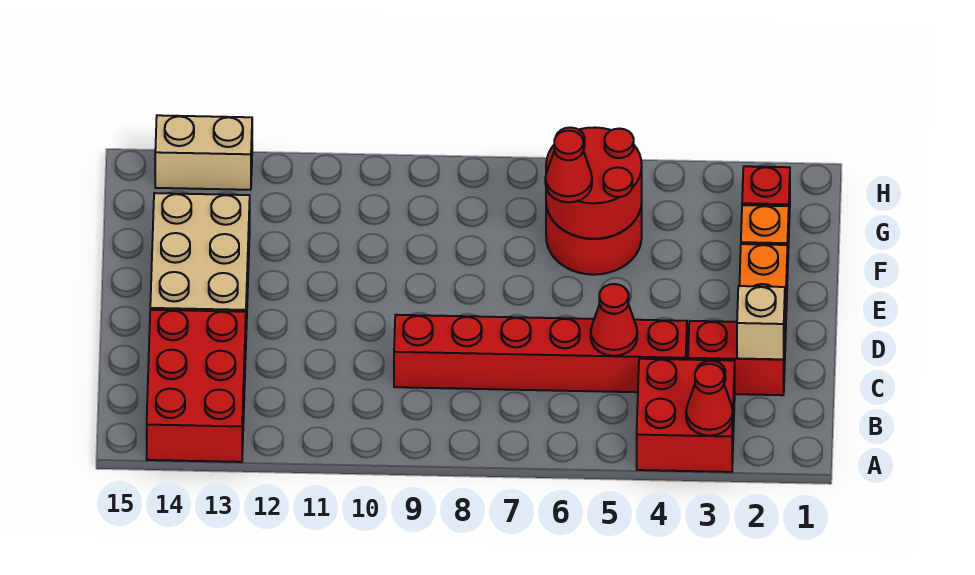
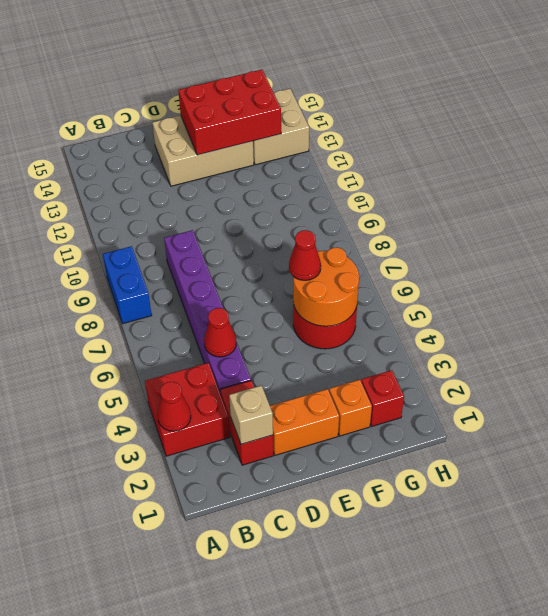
none -> blue 1x2 brick [103,246,152,324]
red 2x3 brick [147,310,246,462] -> red 2x3 brick moved to [178,70,281,155]
red 1x6 brick [394,315,687,392] -> purple 1x6 brick [164,230,251,394]
red 2x2 round brick [546,127,642,239] -> orange 2x2 round brick [293,247,359,326]
tan 1x2 brick [155,115,252,190] -> tan 2x2 brick [253,89,309,165]

